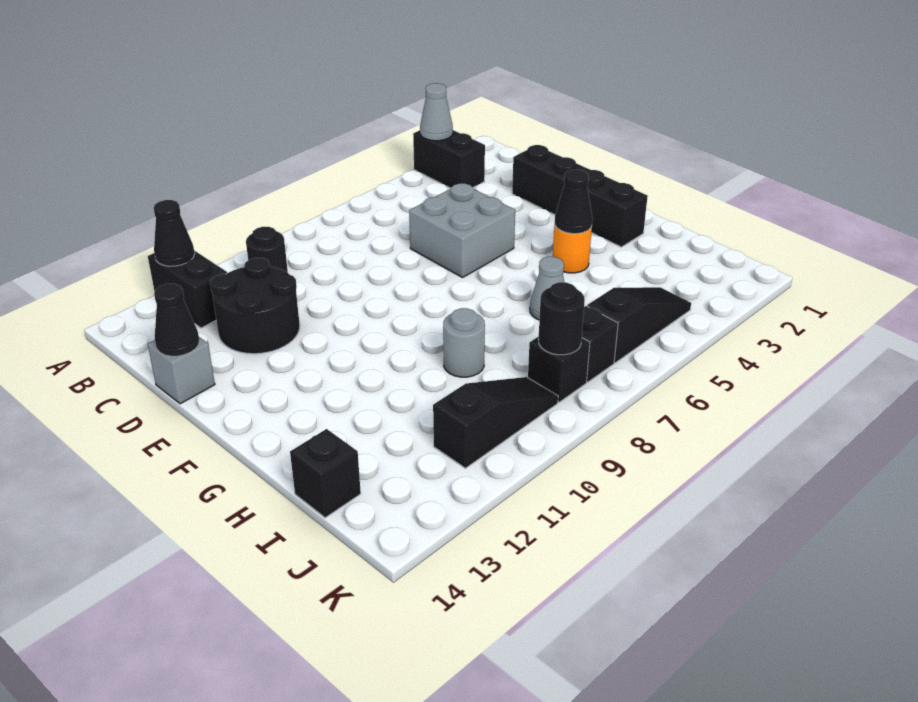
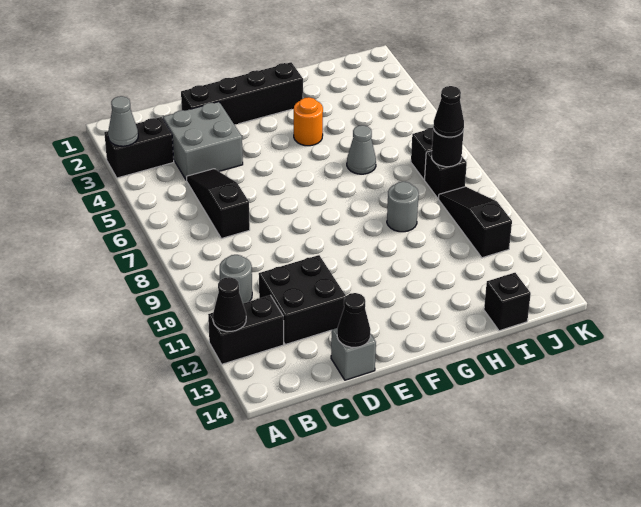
black 1x1 round brick [246,227,288,273] -> grey 1x1 round brick [220,255,252,303]
black 2x2 round brick [210,258,300,354] -> black 2x2 brick [259,255,346,345]
grey 2x2 brick [409,183,515,278] -> grey 2x2 brick moved to [163,102,243,180]
black 1x1 cone [555,170,592,234] -> black 1x1 cone moved to [433,86,464,137]
black 1x3 slope [587,287,691,363] -> black 1x3 slope moved to [186,169,250,238]

